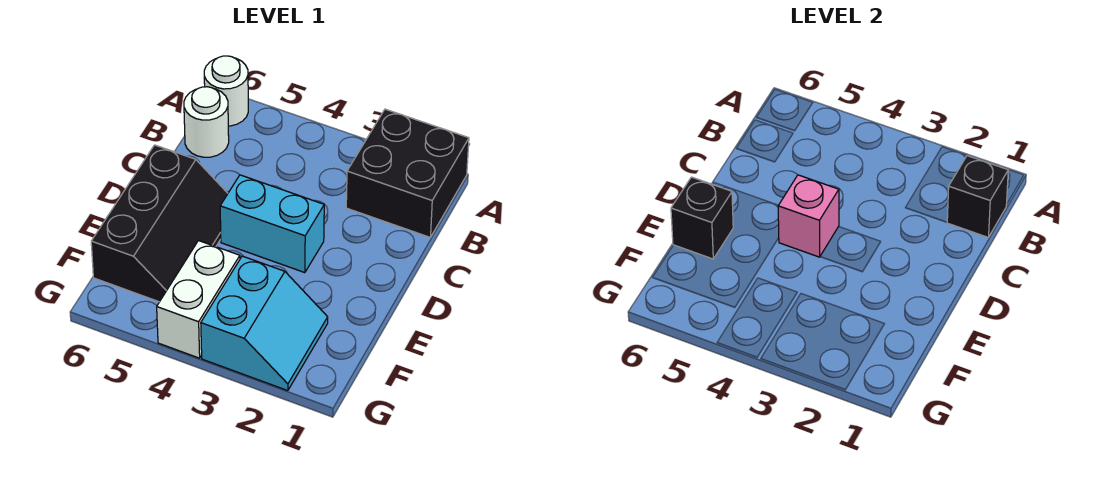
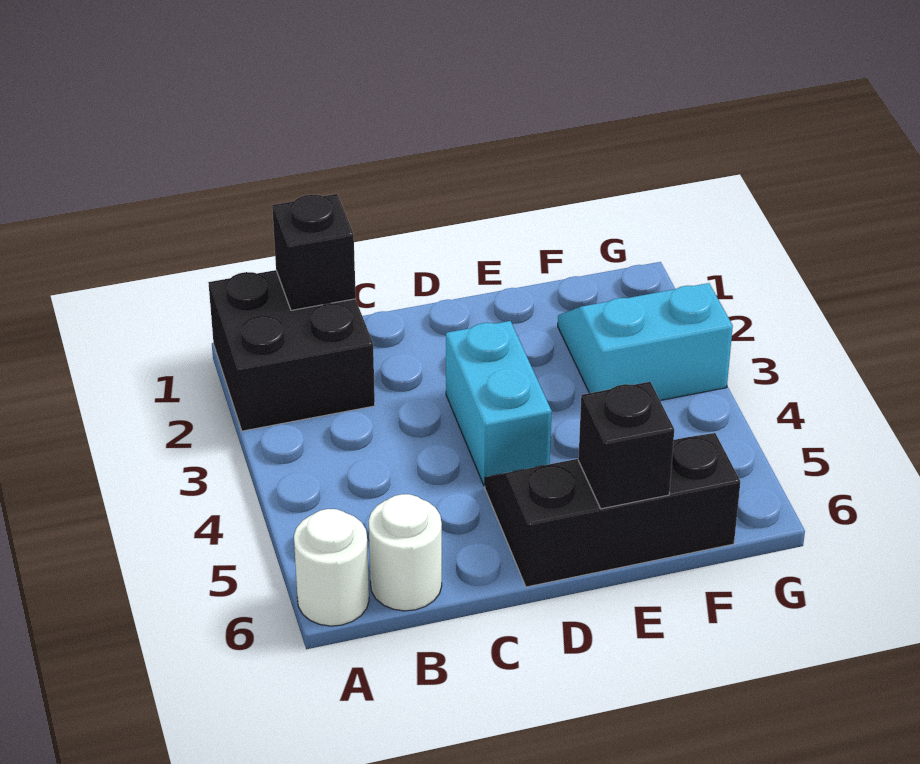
pink 1x1 brick [778,175,839,257] -> none
white 1x2 brick [157,241,240,358] -> none

